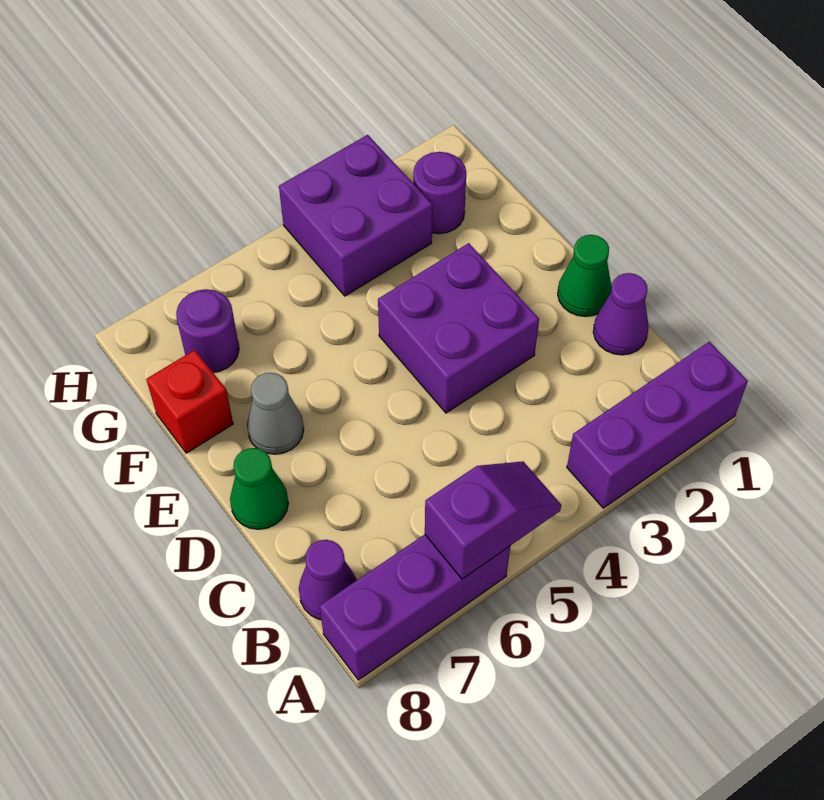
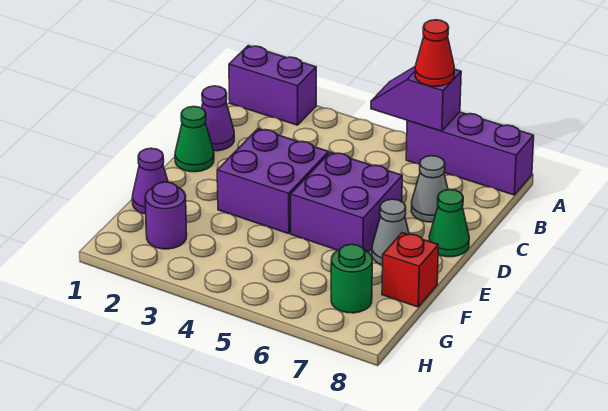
purple 1x3 brick [567,342,748,508] -> purple 1x2 brick [229,46,316,125]
none -> red 1x1 cone [415,20,454,86]
purple 1x1 cone [299,540,357,620] -> purple 1x1 cone moved to [132,148,168,214]
none -> grey 1x1 cone [411,156,448,222]
purple 2x2 brick [279,135,432,296] -> purple 2x2 brick moved to [291,152,402,252]
purple 1x1 round brick [176,289,239,372] -> green 1x1 round brick [331,244,372,313]

